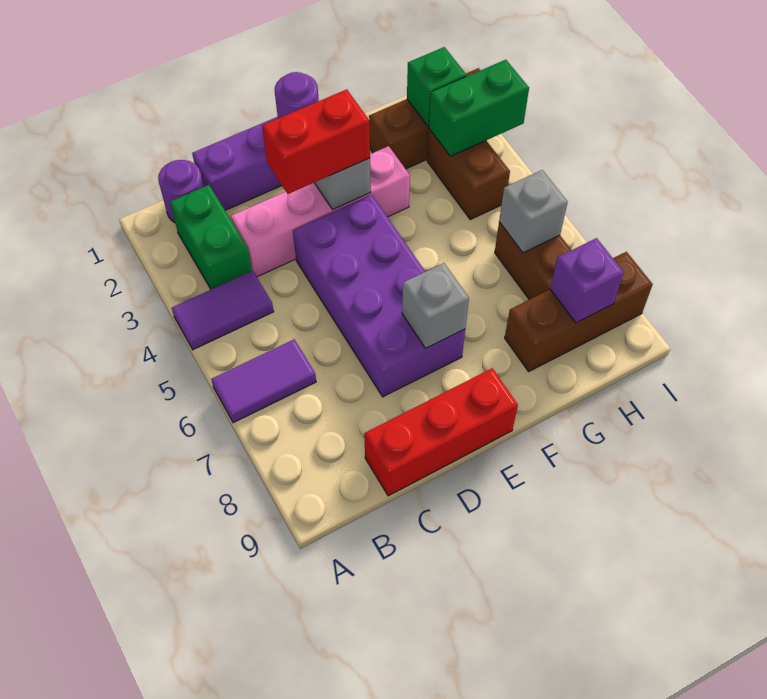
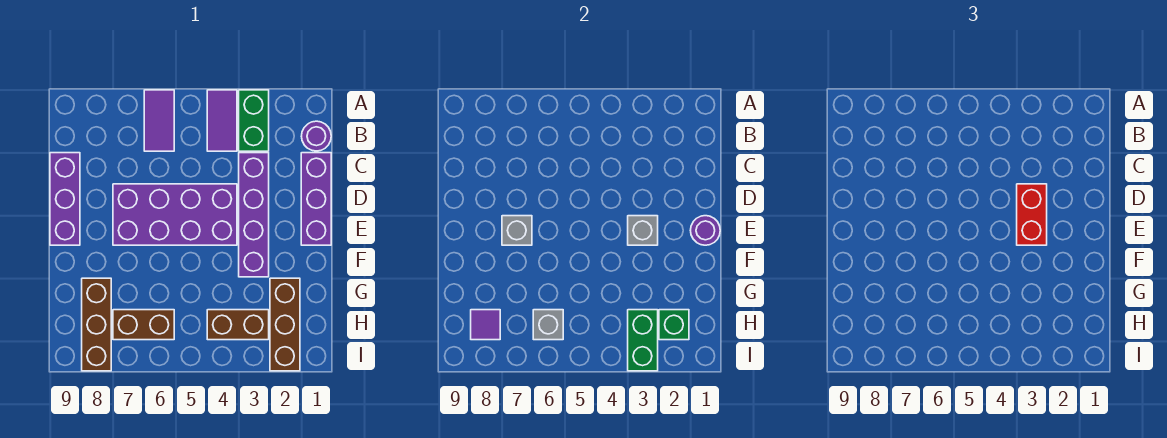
green 1x2 brick [170,185,252,289] -> green 1x2 brick turned to [239,90,269,151]
pink 1x4 brick [231,146,410,277] -> purple 1x4 brick [239,153,269,277]
red 1x3 brick [364,368,518,496] -> purple 1x3 brick [50,153,80,245]
purple 1x1 brick [550,238,624,323] -> purple 1x1 tile [471,310,500,340]

